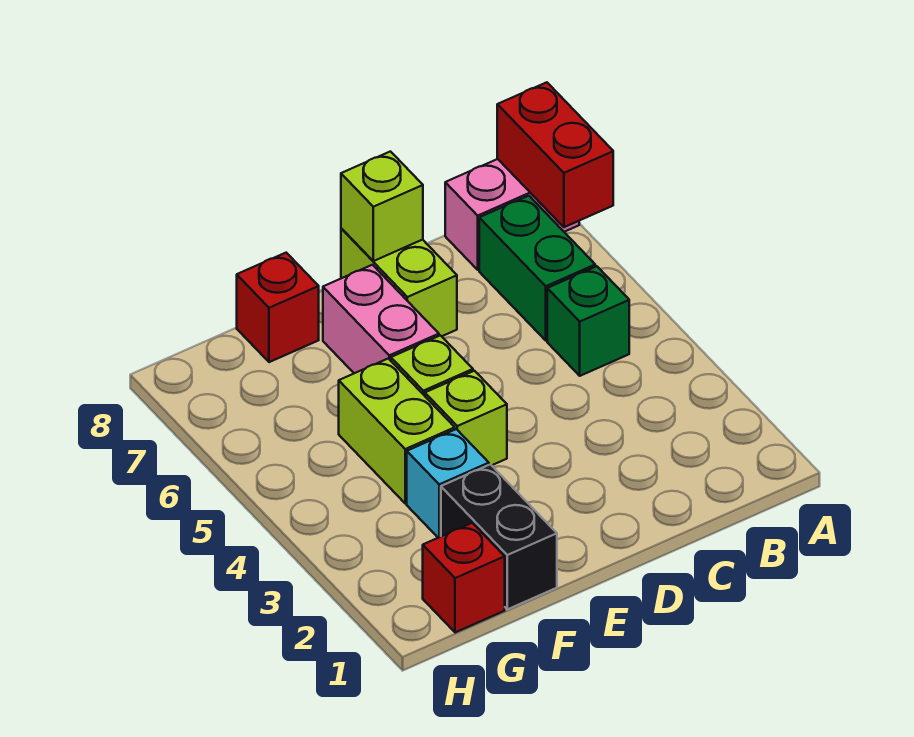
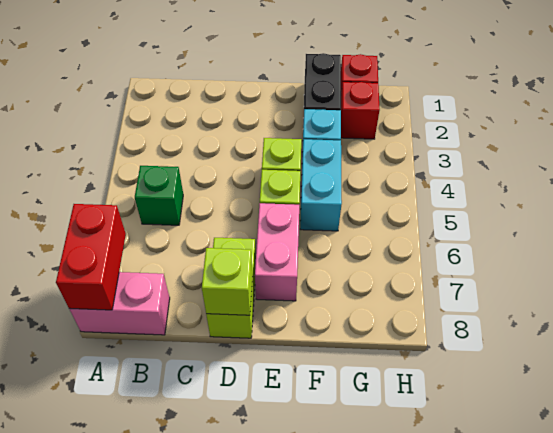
green 1x2 brick [479,196,595,340] -> none
lime 1x2 brick [339,358,455,503] -> cyan 1x2 brick [300,139,342,231]
red 1x1 brick [237,253,319,362] -> red 1x1 brick moved to [341,82,380,139]

